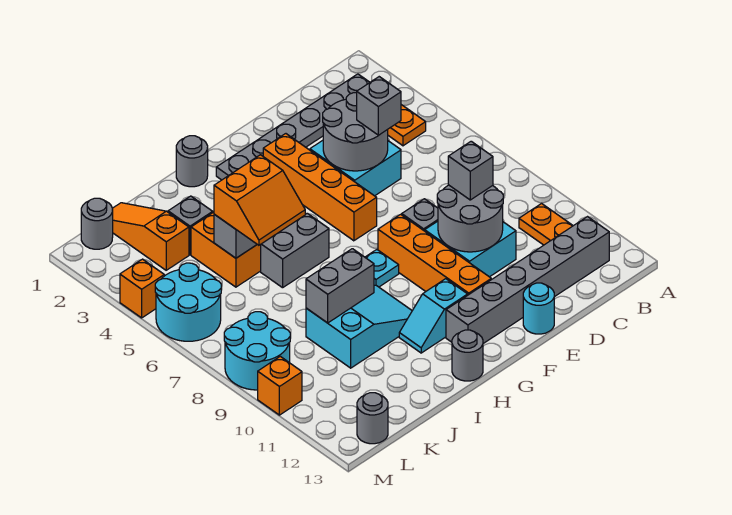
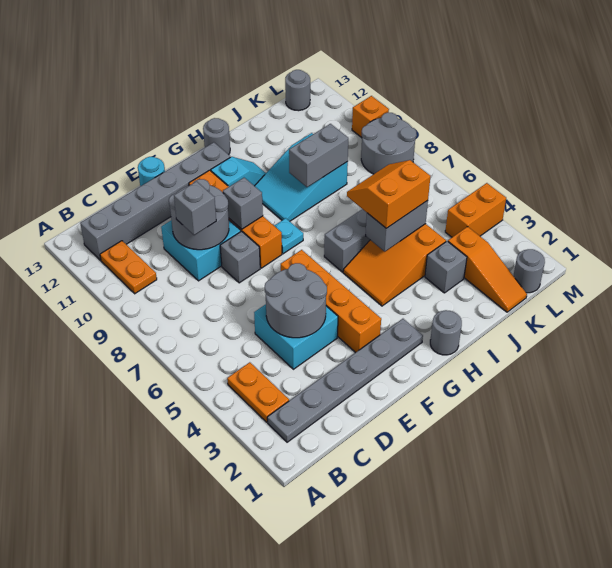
grey 1x1 brick [357,77,401,135] -> grey 1x1 brick moved to [223,178,263,229]
cyan 2x2 round brick [155,263,221,341] -> none
cyan 2x2 round brick [224,312,290,390] -> grey 2x2 round brick [361,112,416,174]
orange 1x1 brick [120,259,164,318] -> orange 1x2 brick [445,183,506,237]

